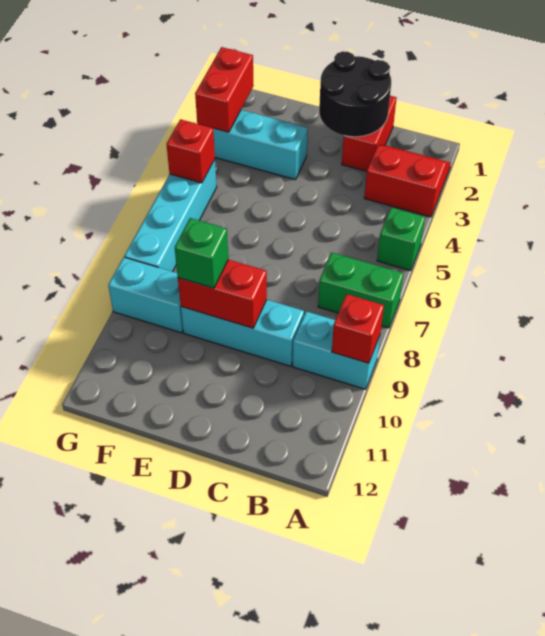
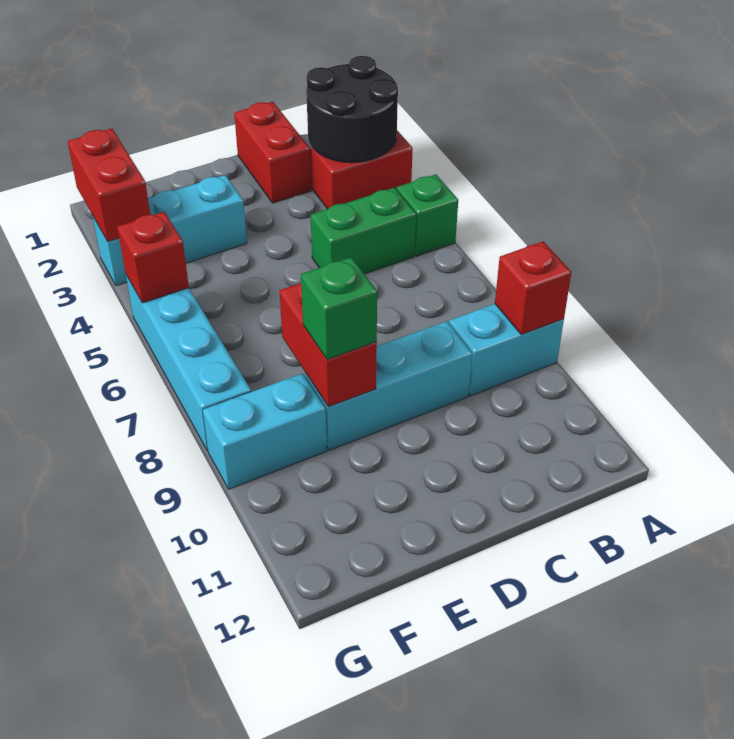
green 1x2 brick [318,253,403,328] -> green 1x2 brick moved to [311,188,416,274]
black 2x2 round brick [319,51,391,137] -> black 2x2 round brick moved to [306,56,398,163]
red 1x2 brick [178,260,267,328] -> red 1x2 brick turned to [279,283,377,407]

